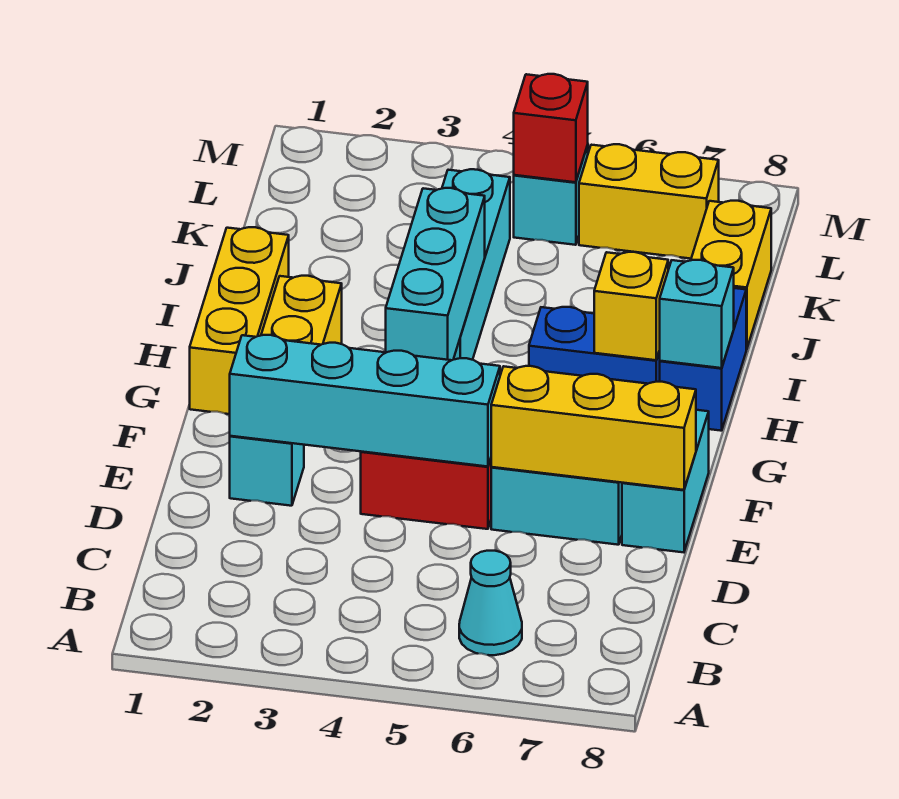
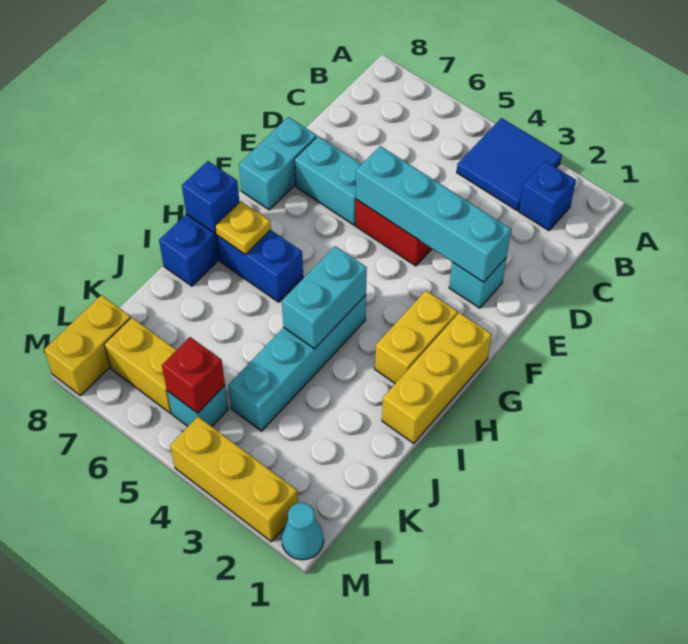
none -> blue 2x2 tile [457,118,562,210]
none -> blue 1x1 brick [519,161,576,231]
cyan 1x1 cone [459,551,522,655] -> cyan 1x1 cone moved to [282,503,324,560]
yellow 1x3 brick [491,366,696,490] -> yellow 1x3 brick moved to [170,417,298,542]
cyan 1x3 brick [386,188,485,360] -> cyan 1x2 brick [282,246,367,349]
yellow 1x1 brick [594,252,668,360] -> yellow 1x1 plate [215,201,271,255]
cyan 1x1 brick [660,260,734,368] -> blue 1x1 brick [182,161,239,233]
yellow 1x2 brick [691,201,771,349] -> yellow 1x2 brick moved to [44,295,131,396]

